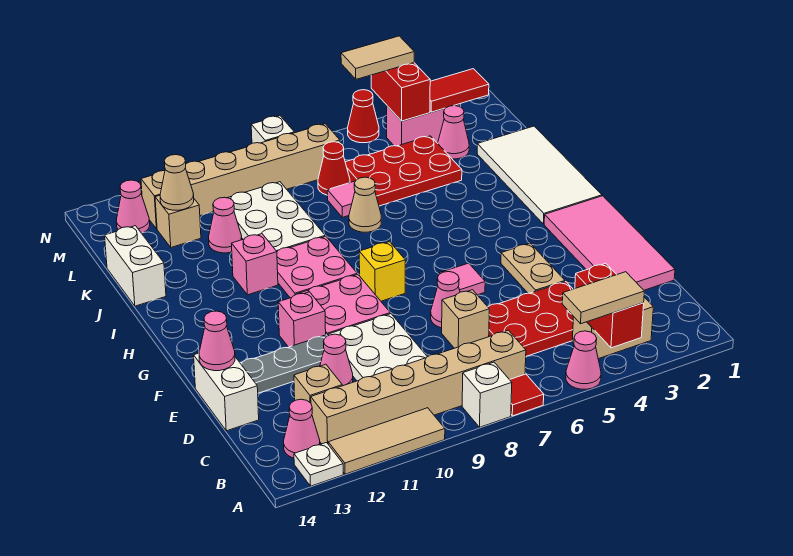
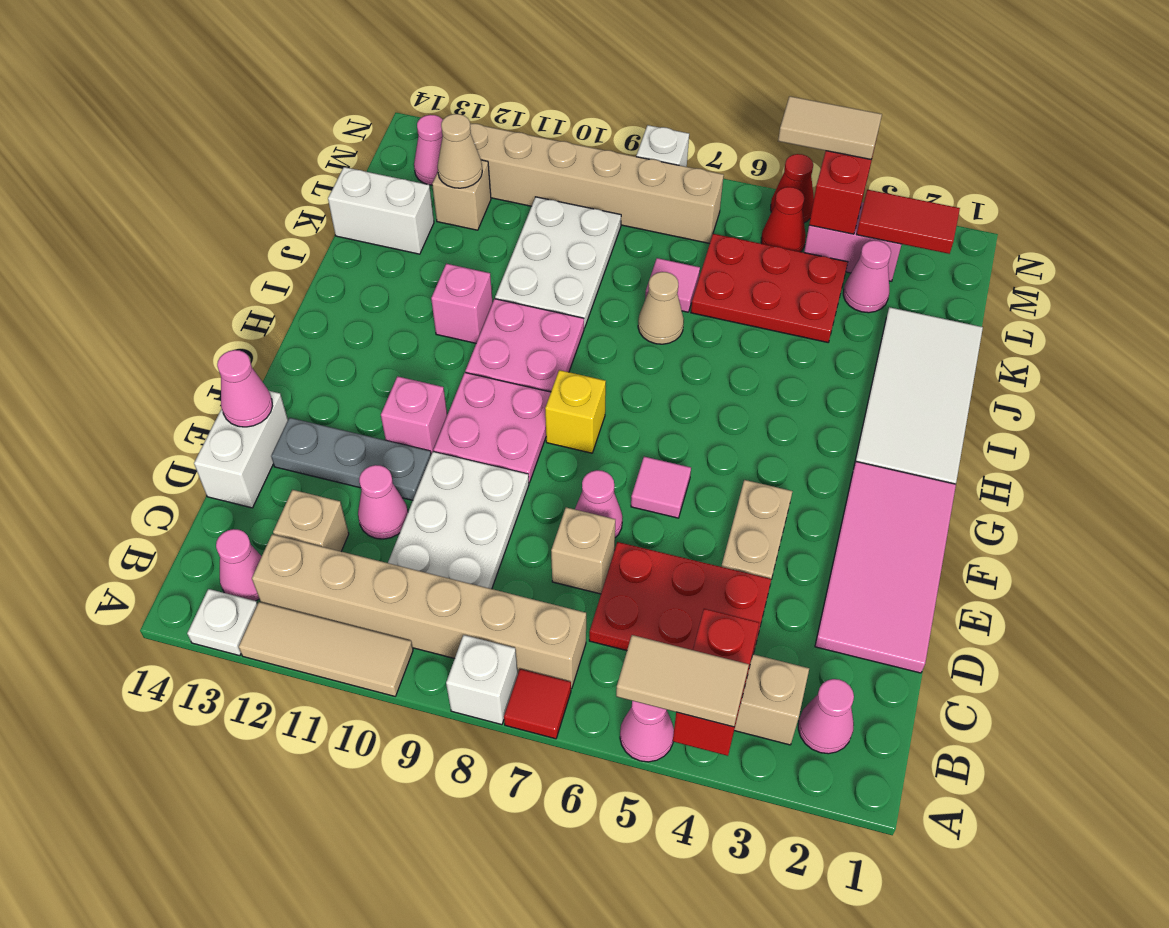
white 1x2 brick [105,226,166,306] -> white 1x2 brick turned to [328,167,434,254]
pink 1x1 cone [209,197,242,253] -> pink 1x1 cone moved to [798,679,854,754]
red 1x1 cone [318,142,350,195] -> red 1x1 cone moved to [761,187,806,252]

